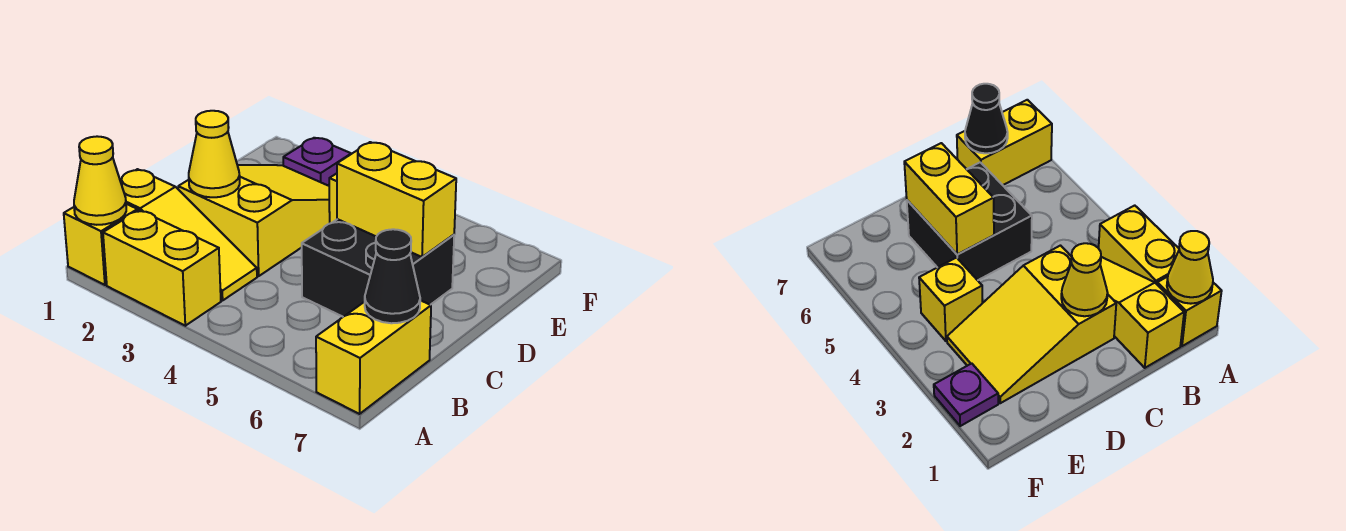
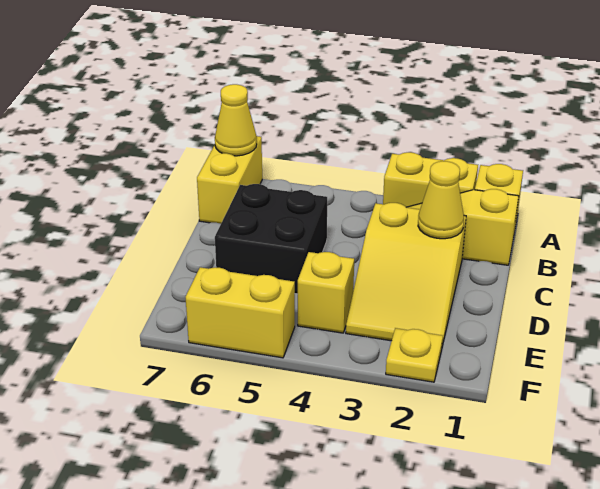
yellow 1x1 cone [74,136,126,225] -> yellow 1x1 cone moved to [215,84,257,156]
black 1x1 cone [365,229,420,323] -> none
yellow 1x2 brick [337,142,456,257] -> yellow 1x2 brick moved to [186,267,295,358]
purple 1x1 plate [283,138,351,185] -> yellow 1x1 plate [386,328,443,382]

